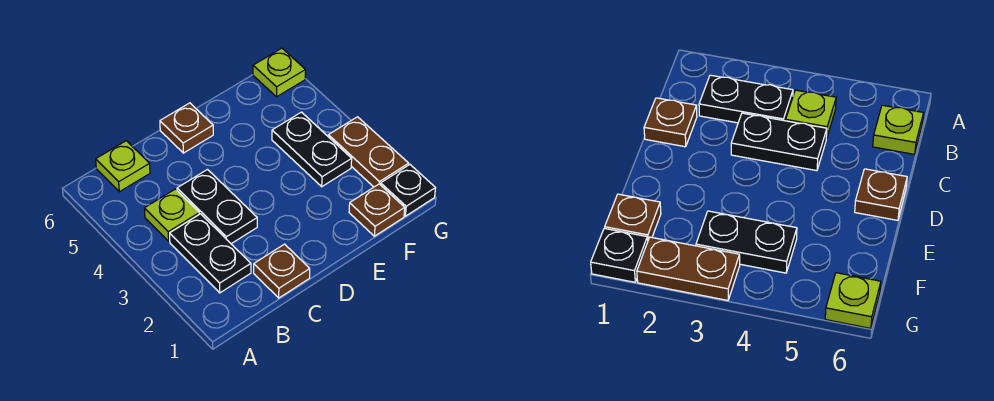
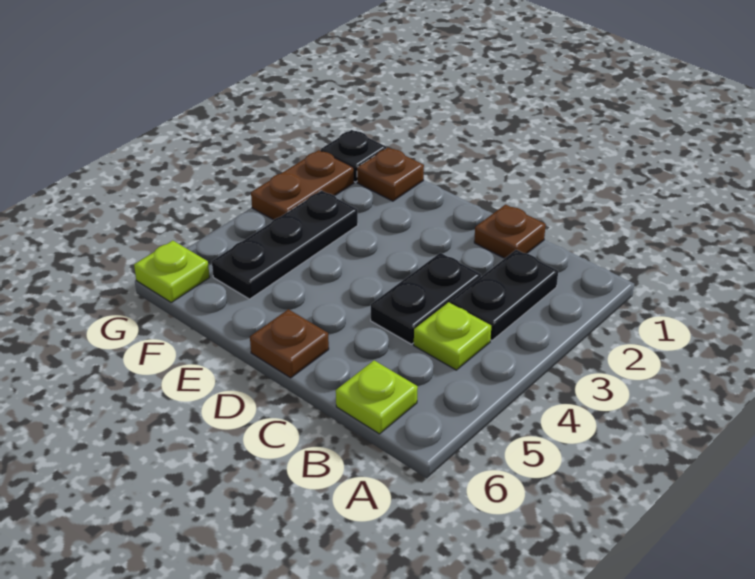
black 1x2 plate [272,112,352,187] -> black 1x3 plate [212,190,358,299]

